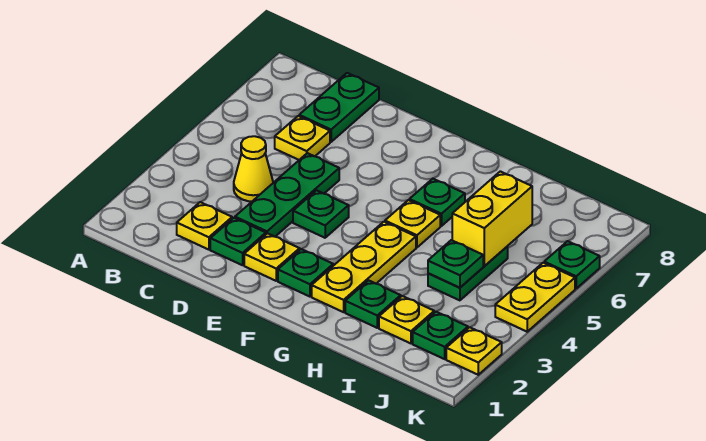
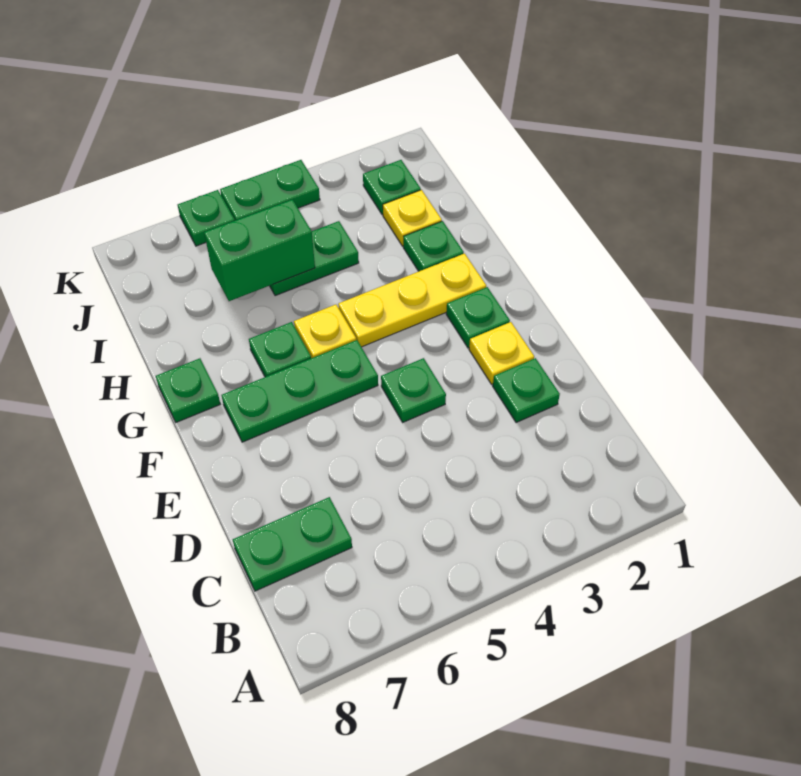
yellow 1x1 plate [177,202,232,250] -> none
yellow 1x1 cone [234,136,273,202] -> none
yellow 1x1 plate [275,116,330,160] -> none
green 1x3 plate [235,153,339,237] -> green 1x3 plate moved to [221,340,378,442]
green 1x1 plate [428,240,483,288] -> green 1x1 plate moved to [156,358,220,422]
yellow 1x2 brick [452,171,532,266] -> green 1x2 brick [204,200,315,301]
yellow 1x1 plate [446,327,502,375] -> none
yellow 1x2 plate [495,263,575,332] -> green 1x2 plate [220,160,320,220]

